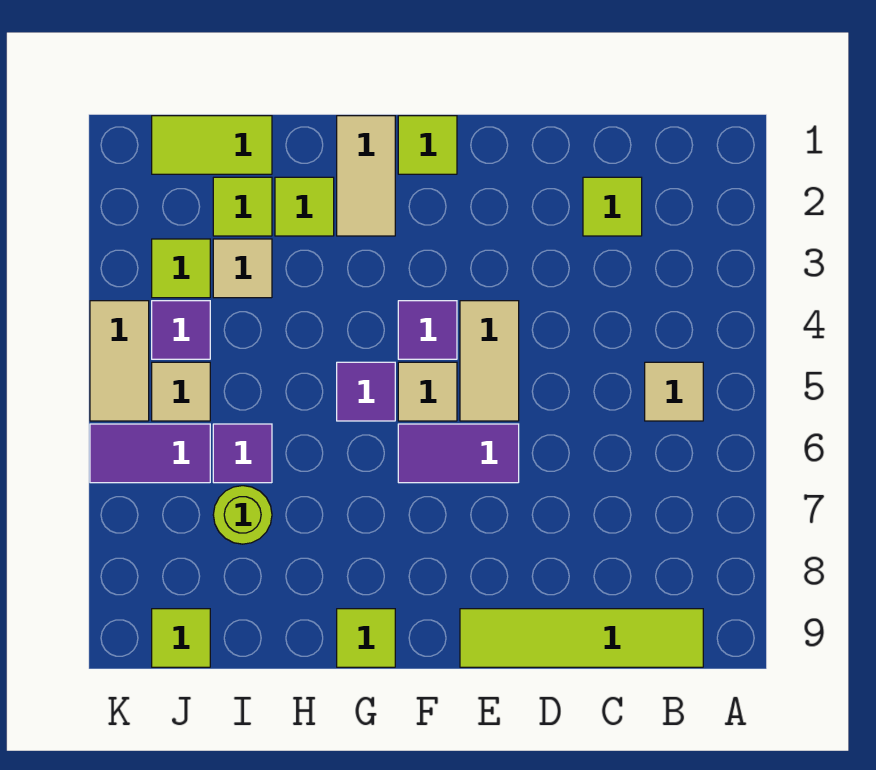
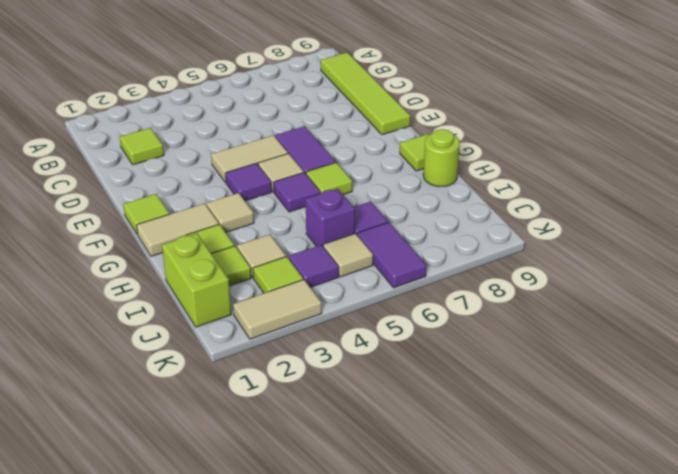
tan 1x1 tile [645,362,703,421] -> tan 1x1 tile moved to [206,193,254,232]
lime 1x2 tile [152,116,272,174] -> lime 1x2 brick [162,234,231,327]
none -> purple 1x1 brick [306,189,355,246]
lime 1x1 round brick [213,486,272,544] -> lime 1x1 round brick moved to [423,129,460,187]
lime 1x1 tile [152,609,210,667] -> lime 1x1 tile moved to [306,162,352,195]
tan 1x2 tile [90,301,149,421] -> tan 1x2 tile moved to [233,280,322,339]

